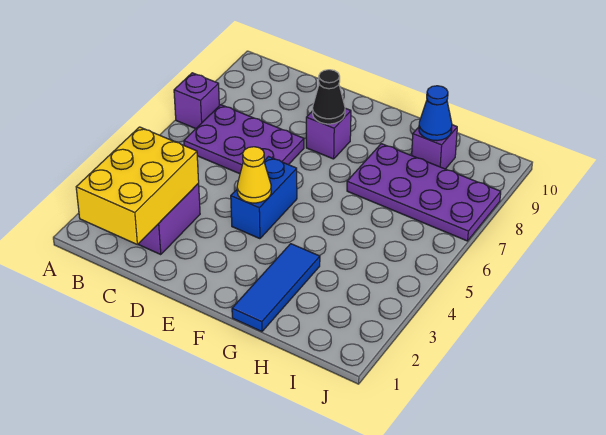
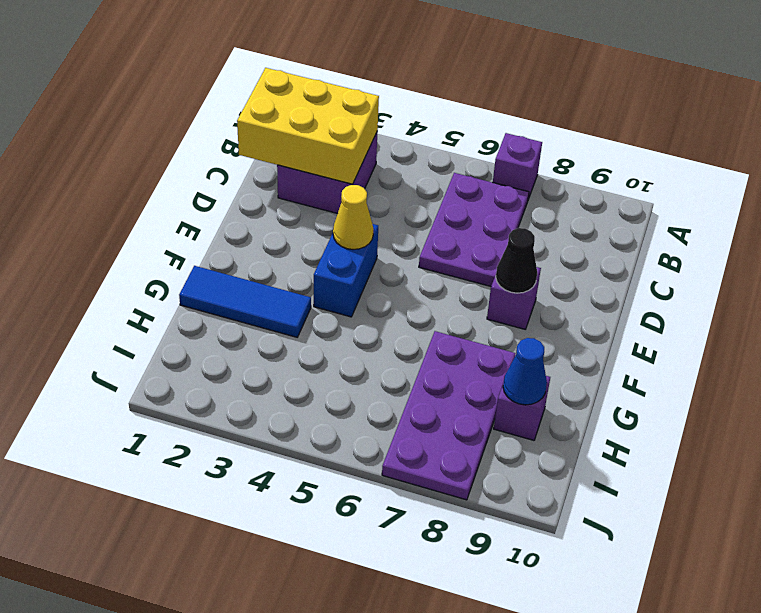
blue 1x2 brick [231,157,297,239] -> blue 1x2 brick turned to [314,224,378,317]

